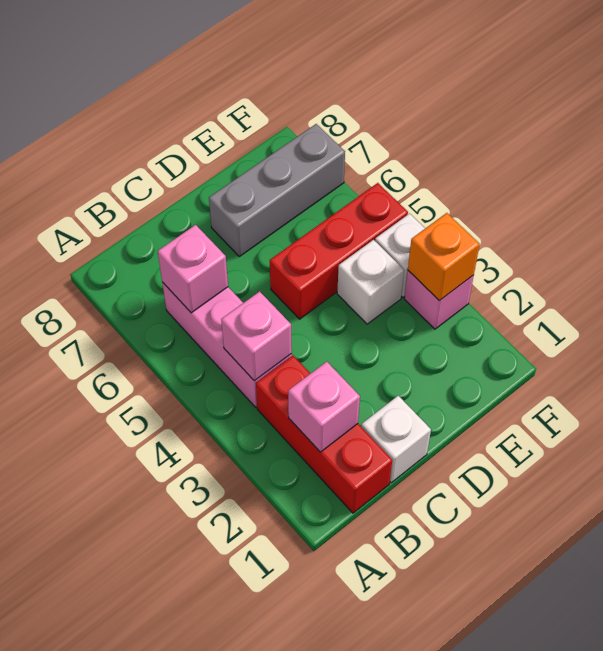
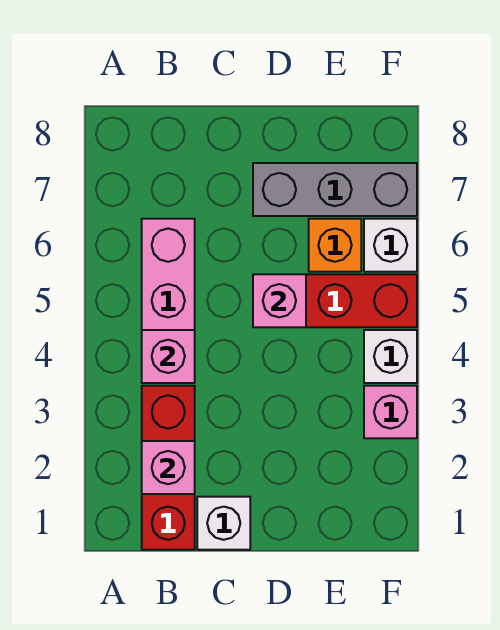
pink 1x1 brick [158,225,228,313] -> pink 1x1 brick moved to [253,274,306,327]
white 1x1 brick [337,240,404,324] -> white 1x1 brick moved to [364,219,417,272]
orange 1x1 brick [408,213,480,301] -> orange 1x1 brick moved to [309,219,361,272]

